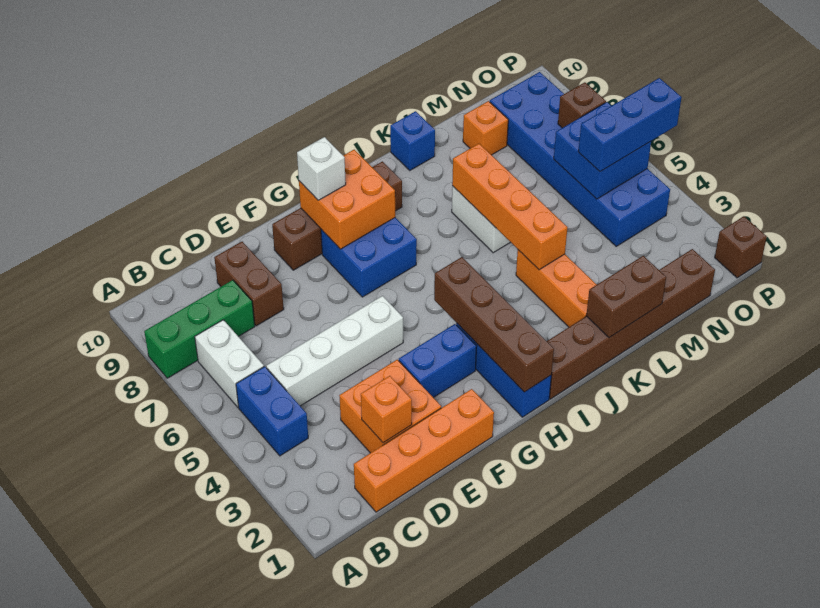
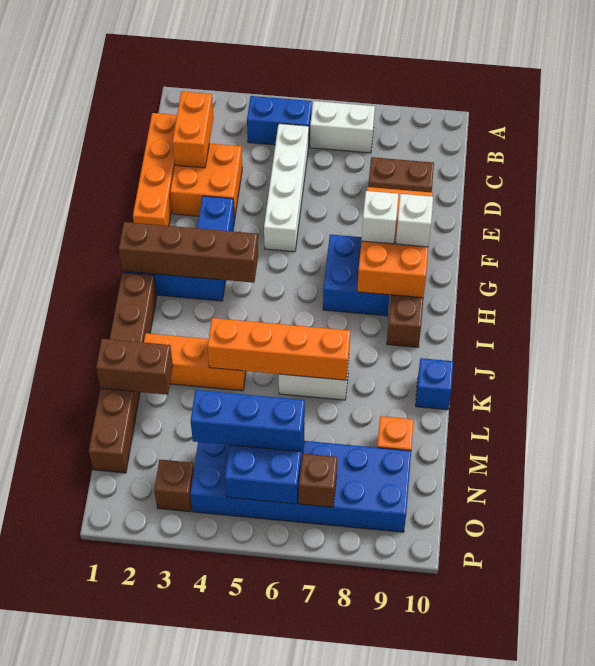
green 1x3 brick [144,280,255,378] -> none
orange 1x1 brick [361,376,412,443] -> orange 1x2 brick [172,91,214,168]
orange 2x2 brick [299,150,395,249] -> orange 2x3 brick [357,187,433,298]
none -> white 1x1 brick [362,191,399,244]
brown 1x2 brick [586,256,666,338] -> brown 1x2 brick turned to [96,339,173,395]
blue 1x3 brick [578,78,682,172] -> blue 1x3 brick turned to [191,390,305,452]
brown 1x1 brick [715,216,767,278] -> brown 1x1 brick moved to [154,460,194,512]

